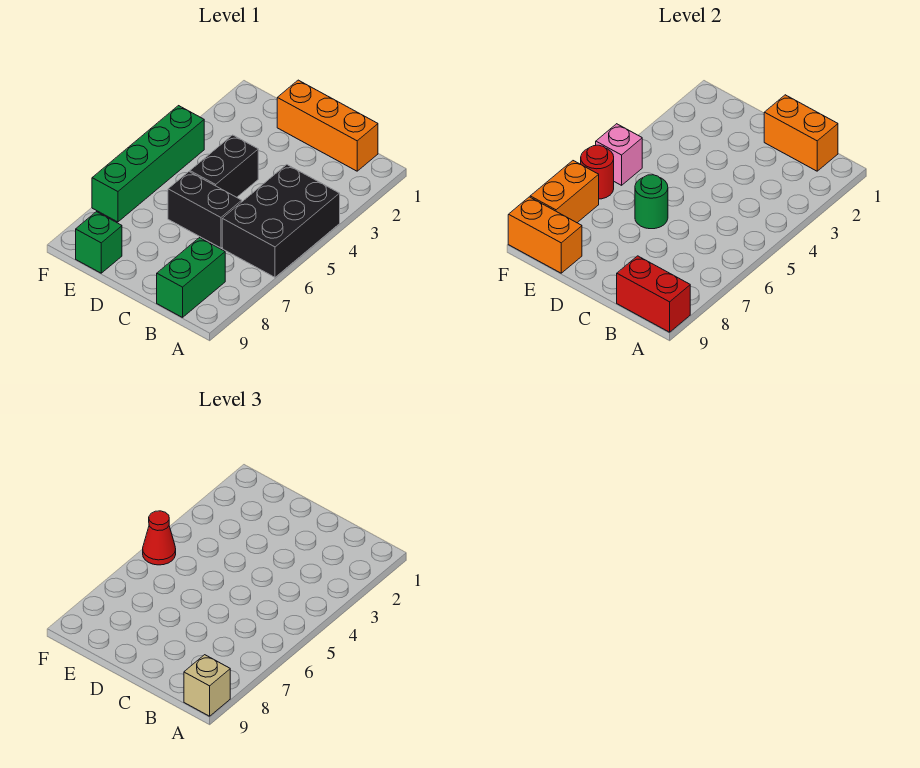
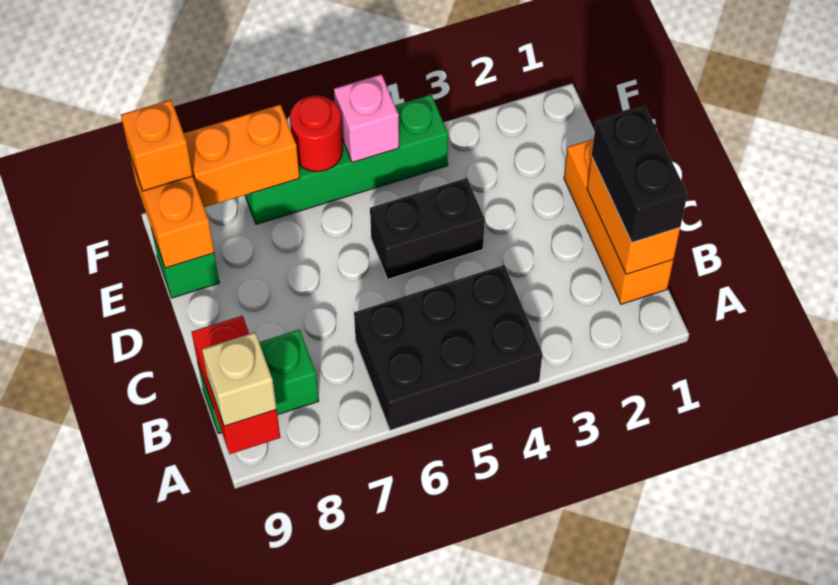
black 1x2 brick [168,172,242,248] -> black 1x2 brick moved to [592,106,687,242]
green 1x1 round brick [635,175,668,229] -> none
red 1x1 cone [143,511,176,565] -> none
none -> orange 1x1 brick [121,100,193,191]

